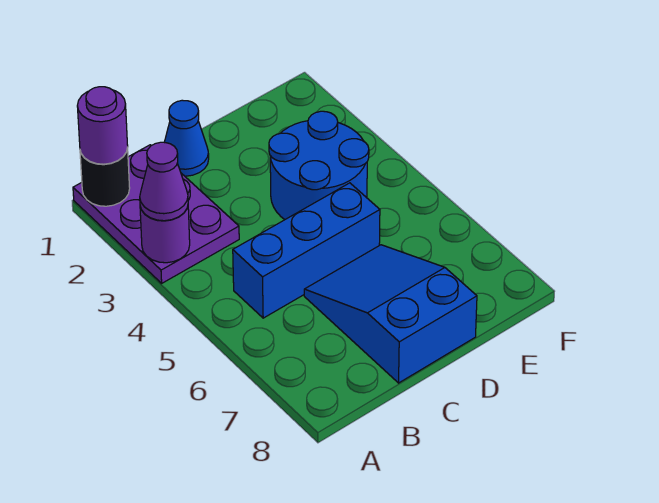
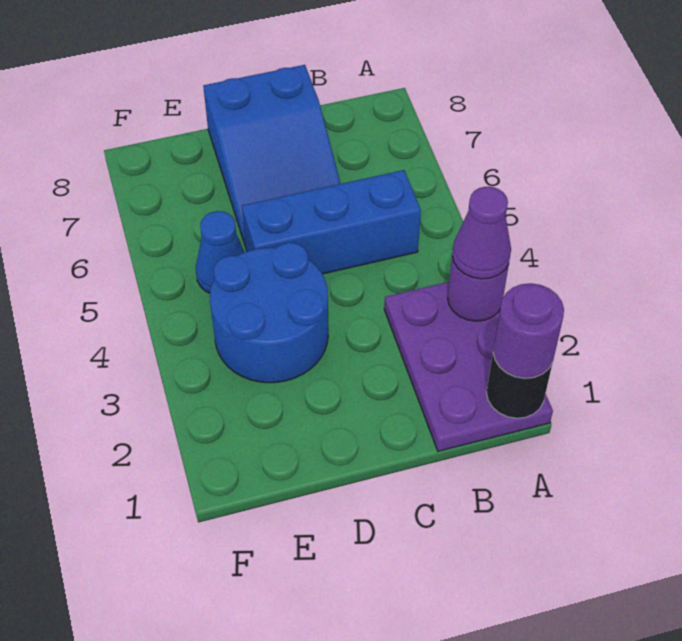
blue 1x1 cone [164,100,209,176] -> blue 1x1 cone moved to [196,211,244,293]

